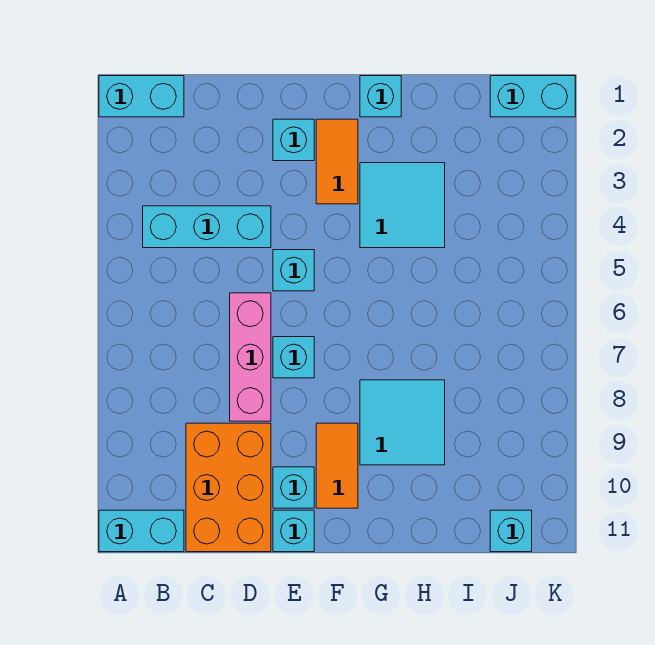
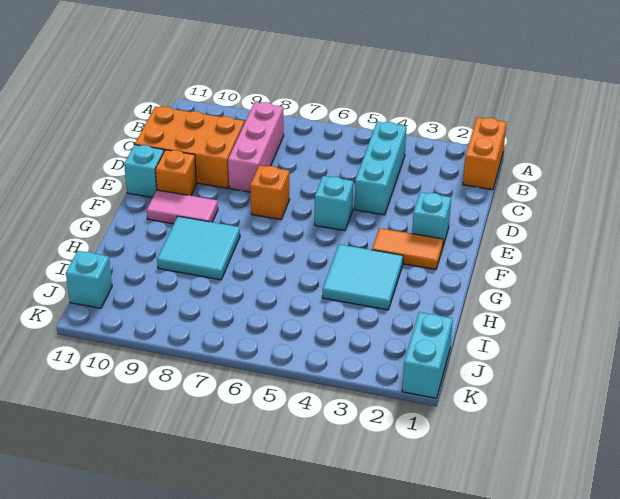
cyan 1x2 brick [99,76,184,117] -> orange 1x2 brick [463,117,506,190]
cyan 1x2 brick [99,510,184,552] -> none
pink 1x3 brick [230,293,271,421] -> pink 1x3 brick turned to [228,102,284,192]
cyan 1x1 brick [273,337,314,378] -> orange 1x1 brick [250,165,290,220]
cyan 1x1 brick [273,467,314,508] -> orange 1x1 brick [155,150,197,196]
orange 1x2 tile [316,423,358,508] -> pink 1x2 tile [147,190,218,224]
cyan 1x1 brick [360,76,401,117] -> none

